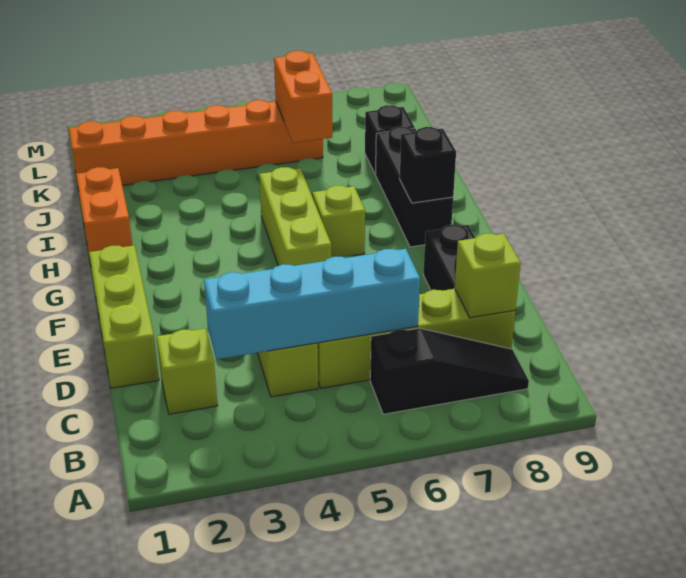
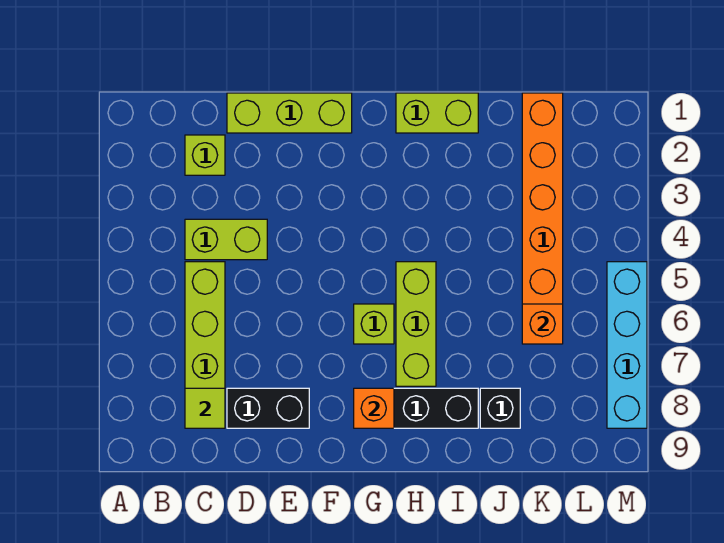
black 1x3 slope [370,328,529,414] -> none
cyan 1x4 brick [204,249,420,359] -> cyan 1x4 brick moved to [607,262,647,428]
lime 1x1 brick [455,234,521,318] -> lime 1x1 tile [185,388,225,428]
lime 1x3 brick [259,167,331,266] -> lime 1x3 brick turned to [396,262,436,386]
black 1x1 brick [400,127,456,203] -> orange 1x1 brick [354,388,394,428]
orange 1x2 brick [76,167,132,264] -> lime 1x2 brick [396,93,478,133]
orange 1x2 brick [274,51,332,143] -> orange 1x1 brick [522,304,563,344]

